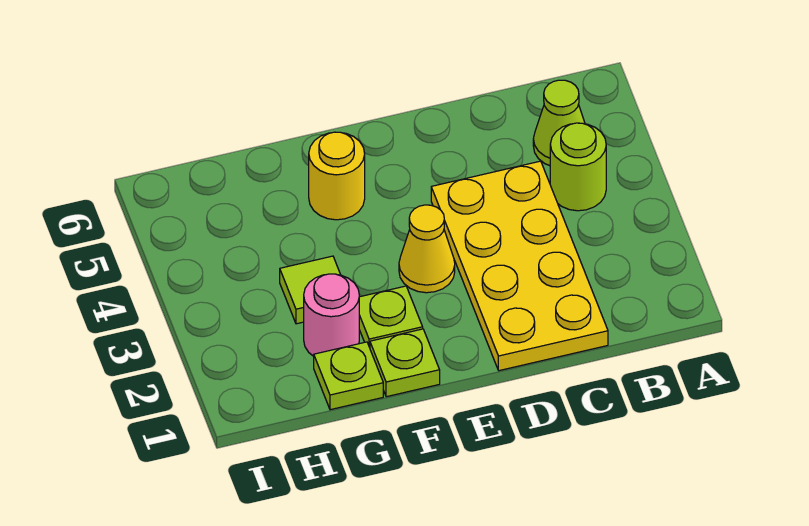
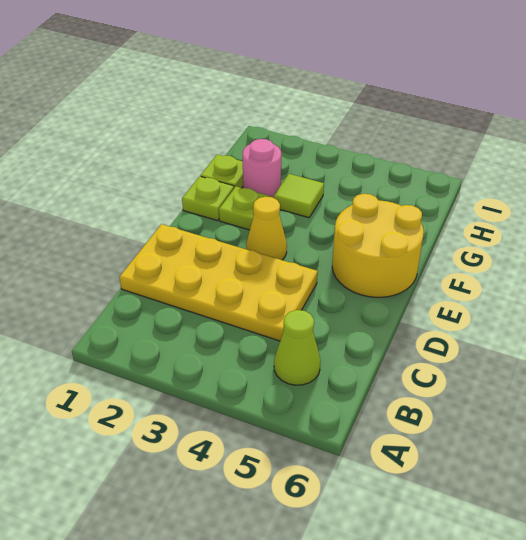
lime 1x1 round brick [550,123,606,211] -> none
yellow 1x1 round brick [309,132,365,220] -> yellow 2x2 round brick [332,194,424,297]

